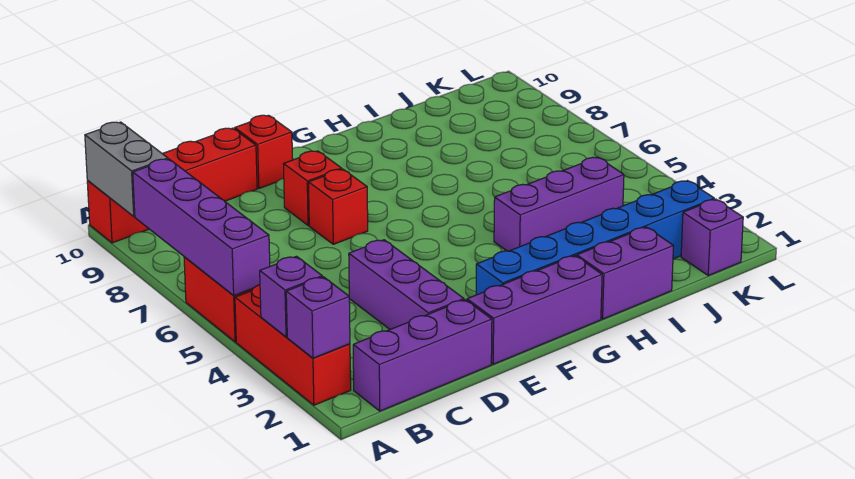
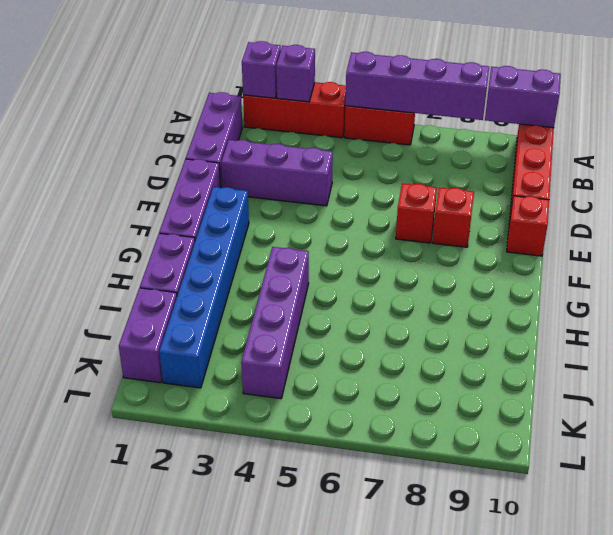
grey 1x2 brick [85,122,168,216] -> purple 1x2 brick [485,66,561,128]
purple 1x3 brick [494,157,624,251] -> purple 1x4 brick [241,247,309,399]
purple 1x1 brick [681,199,743,276] -> purple 1x2 brick [119,288,177,383]

